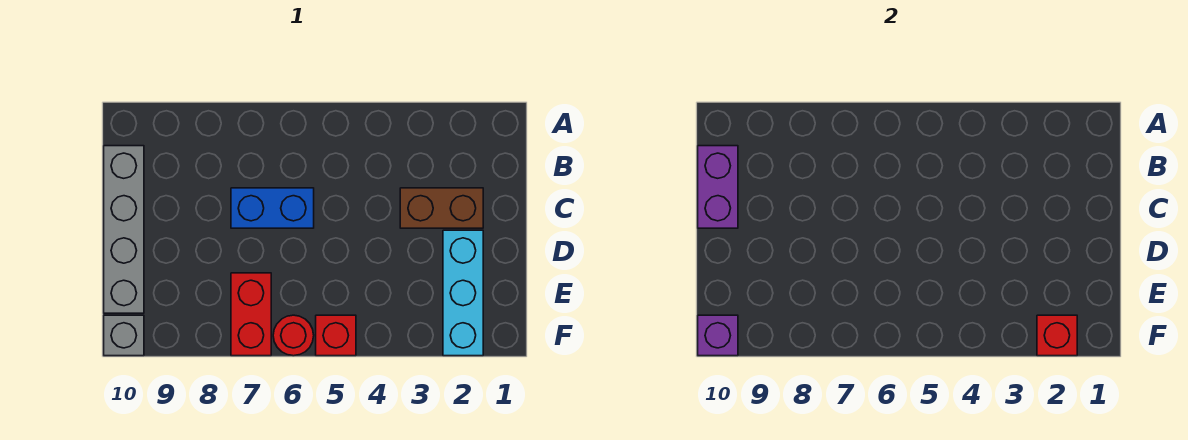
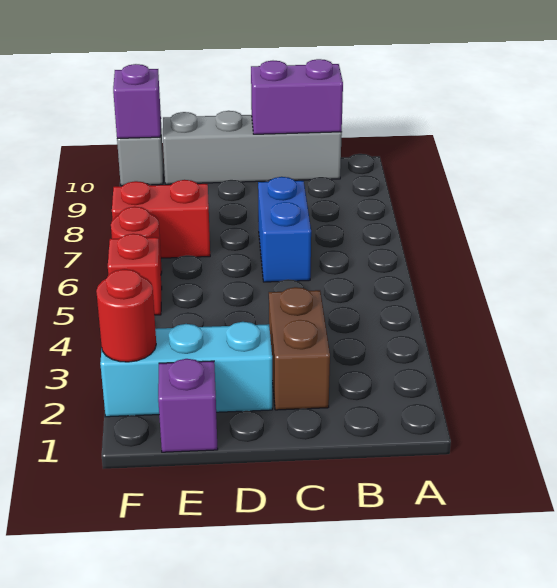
none -> purple 1x1 brick [158,359,218,452]
red 1x1 brick [1037,315,1077,356] -> red 1x1 round brick [96,269,156,362]

